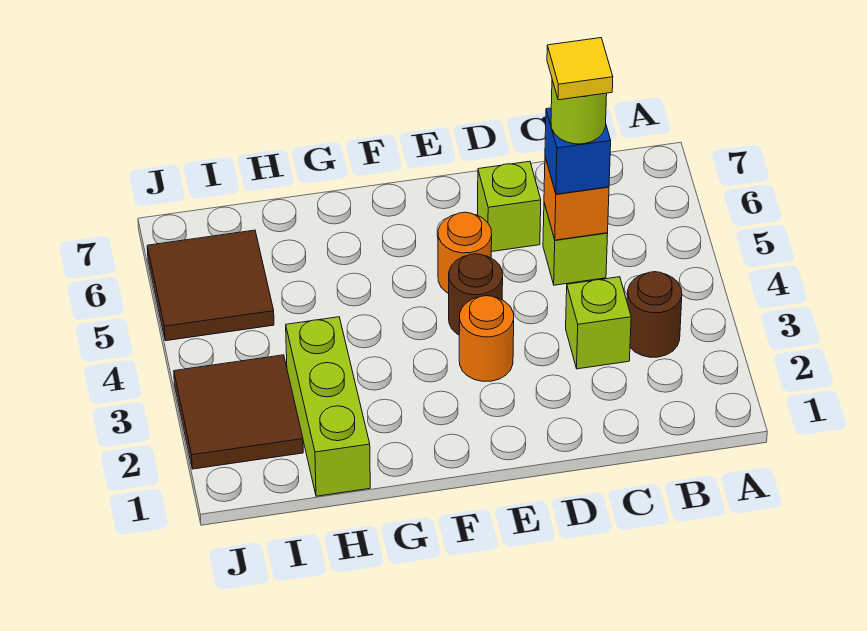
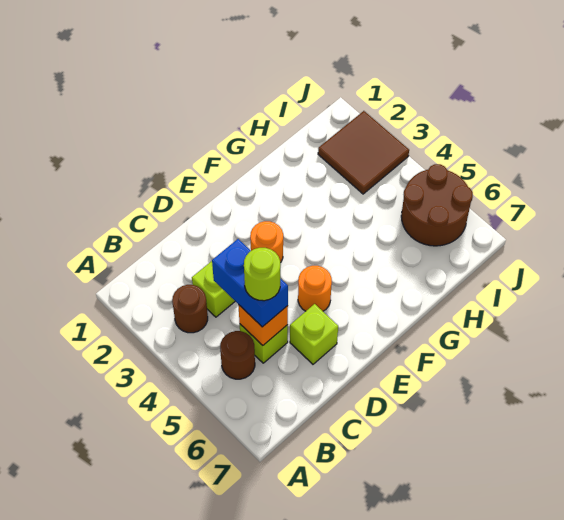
blue 1x1 brick [545,108,611,194] -> blue 1x2 brick [212,239,288,327]
yellow 1x1 tile [547,38,613,100] -> none
brown 1x1 round brick [449,254,503,335] -> brown 1x1 round brick moved to [220,331,255,379]
lime 1x3 brick [286,317,370,496] -> none
brown 2x2 tile [147,230,274,341] -> brown 2x2 round brick [401,164,473,246]

